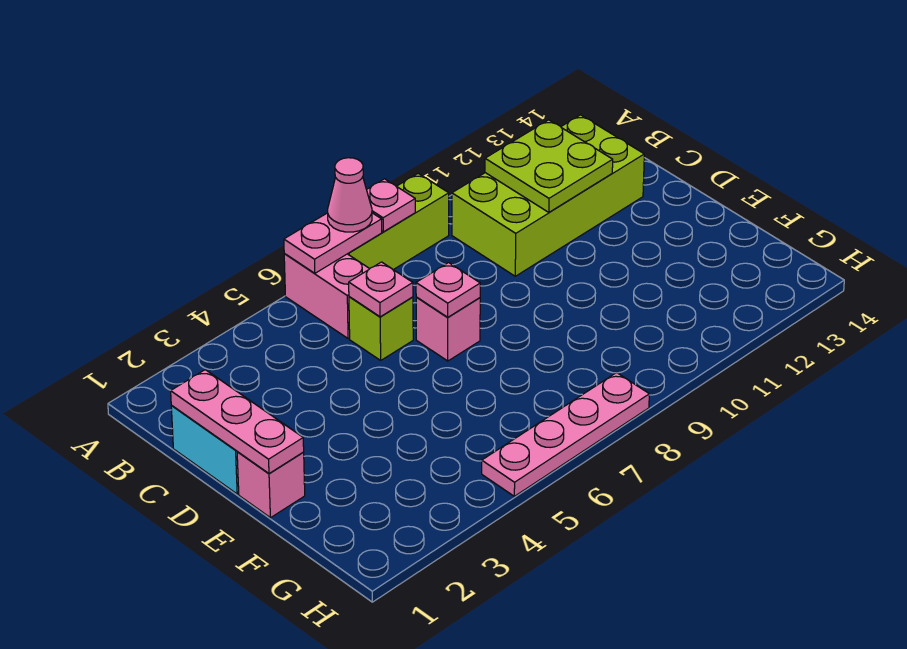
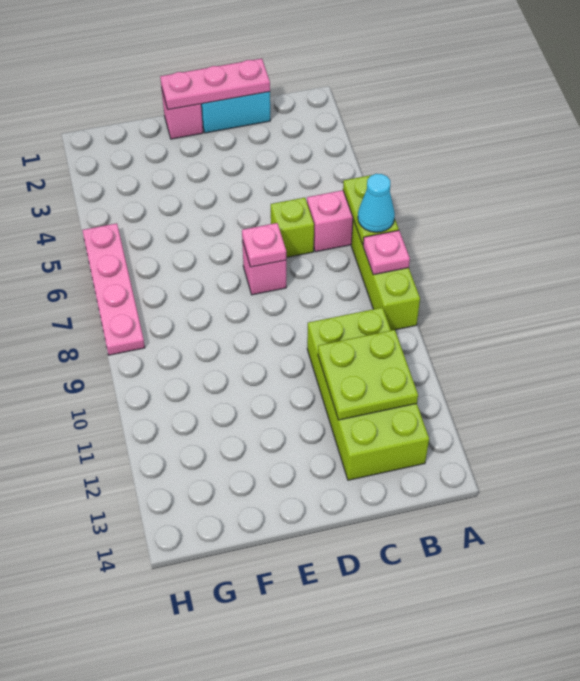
pink 1x2 plate [284,213,382,273] -> lime 1x2 plate [343,175,399,245]
pink 1x1 cone [328,158,372,232] -> cyan 1x1 cone [358,174,395,232]
pink 1x1 plate [349,262,413,317] -> none

